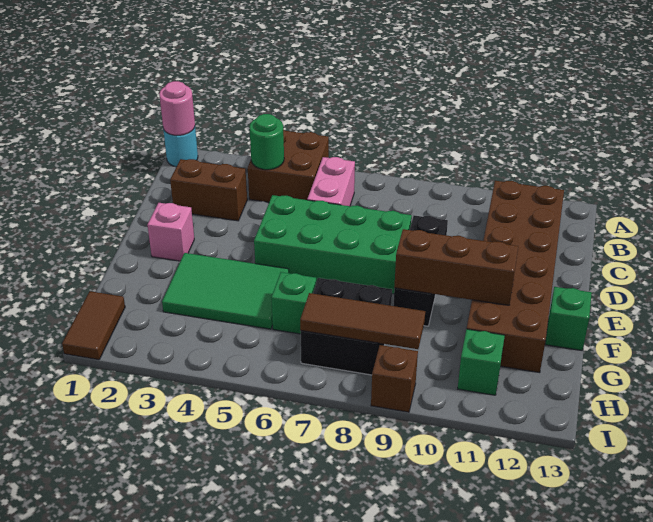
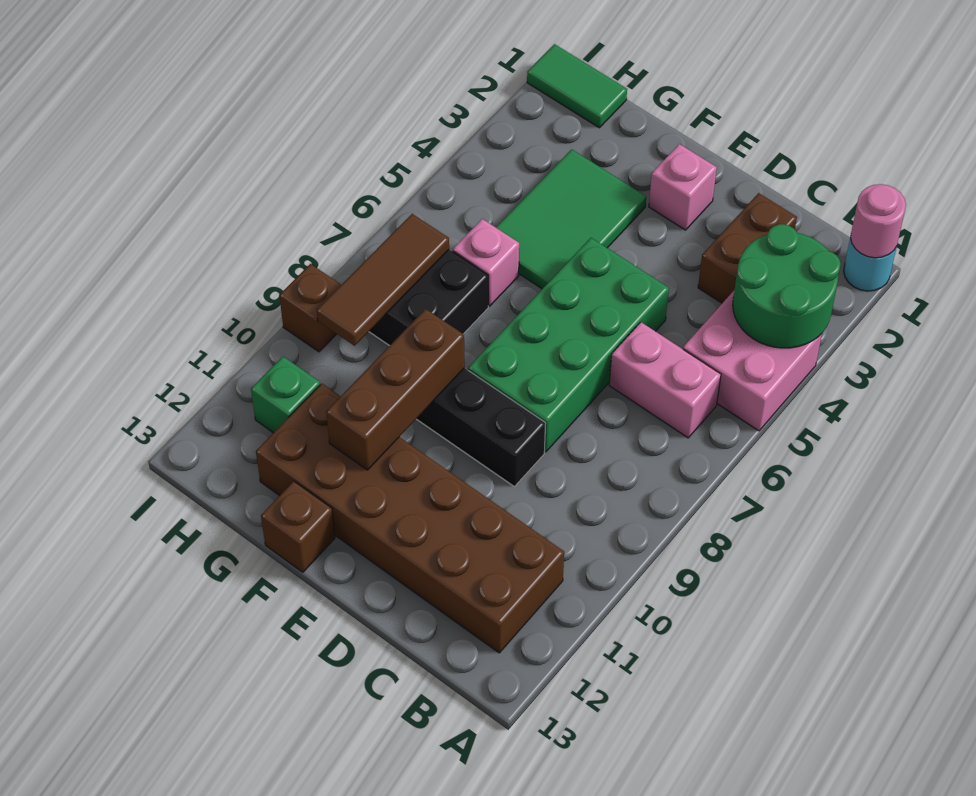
brown 2x2 brick [248,129,329,202] -> pink 2x2 brick [683,291,822,431]
green 1x1 round brick [250,114,284,170] -> green 2x2 round brick [733,224,840,348]
green 1x1 brick [545,287,592,350] -> brown 1x1 brick [261,481,335,572]
green 1x1 brick [271,272,316,334] -> pink 1x1 brick [453,219,519,306]
brown 1x2 tile [62,291,125,360] -> green 1x2 tile [527,44,627,128]

